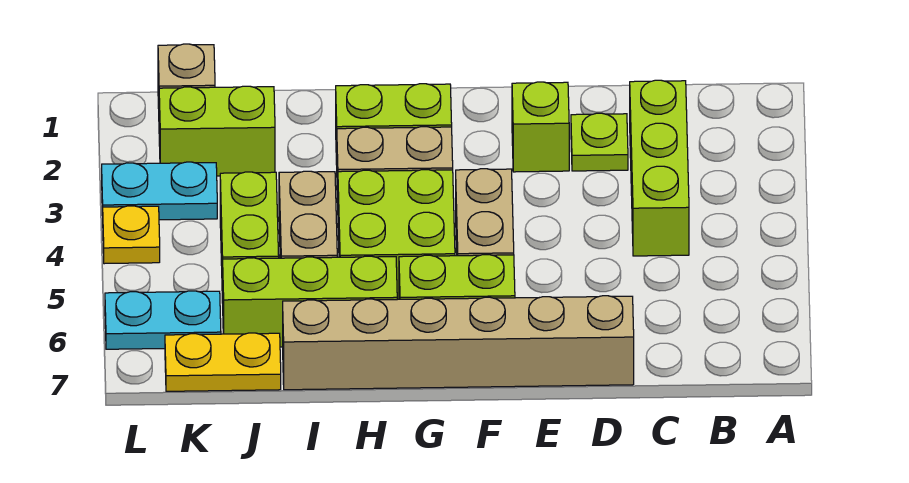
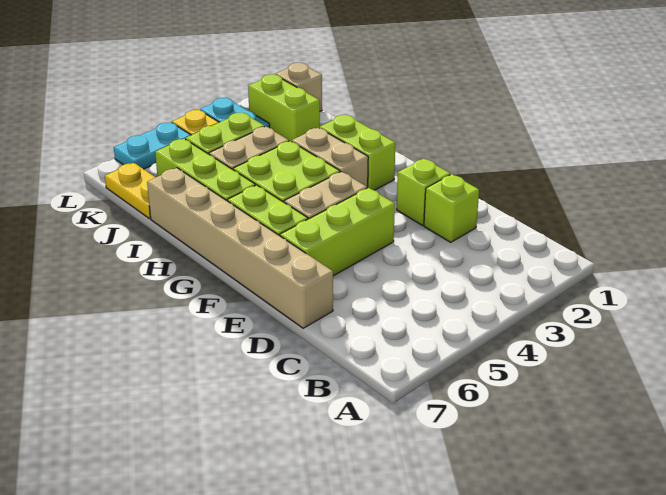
lime 1x3 brick [630,80,689,256] -> lime 1x3 brick moved to [280,188,395,276]
lime 1x1 plate [571,113,628,171] -> lime 1x1 brick [424,174,479,242]
cyan 1x2 plate [105,291,221,349] -> cyan 1x2 plate turned to [114,122,191,169]

